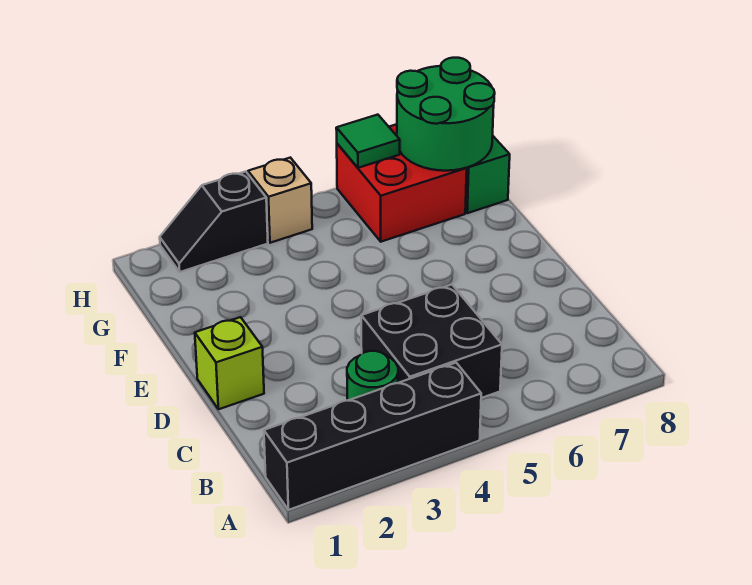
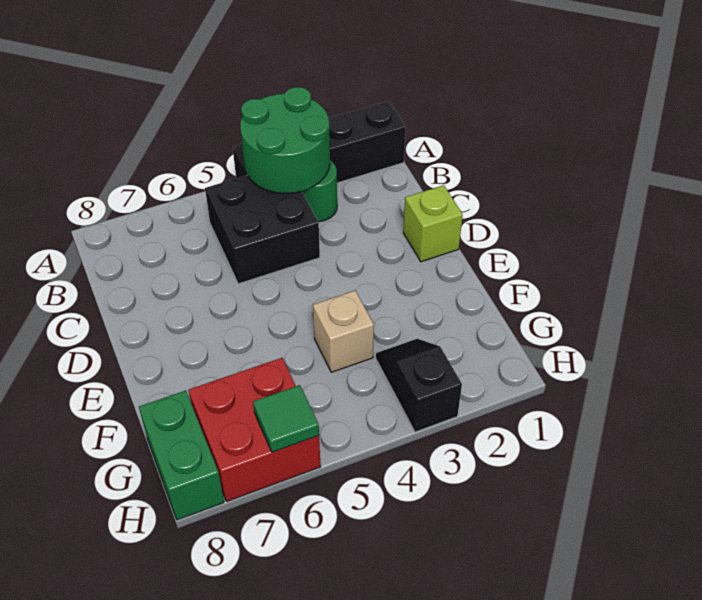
green 2x2 round brick [397,58,495,171] -> green 2x2 round brick moved to [240,87,330,193]
black 1x2 slope [160,172,268,272] -> black 1x2 slope turned to [376,339,462,432]
tan 1x1 brick [248,158,312,243] -> tan 1x1 brick moved to [313,291,374,372]

